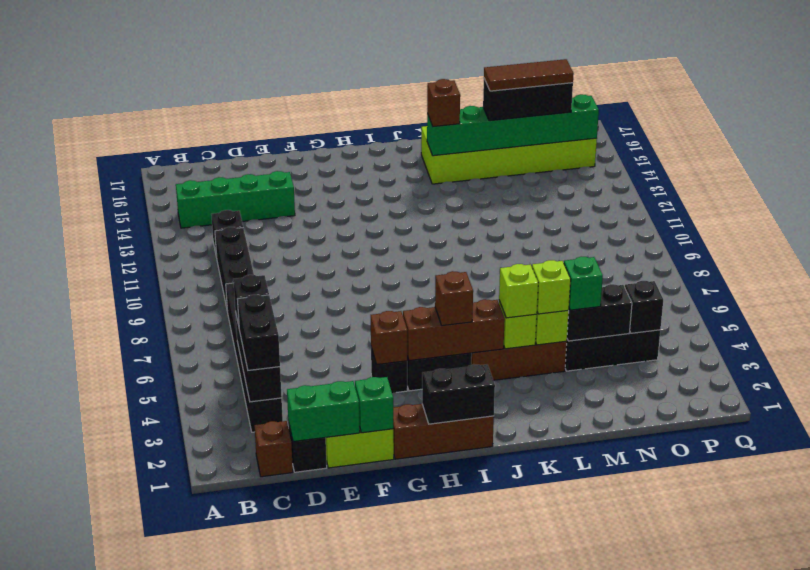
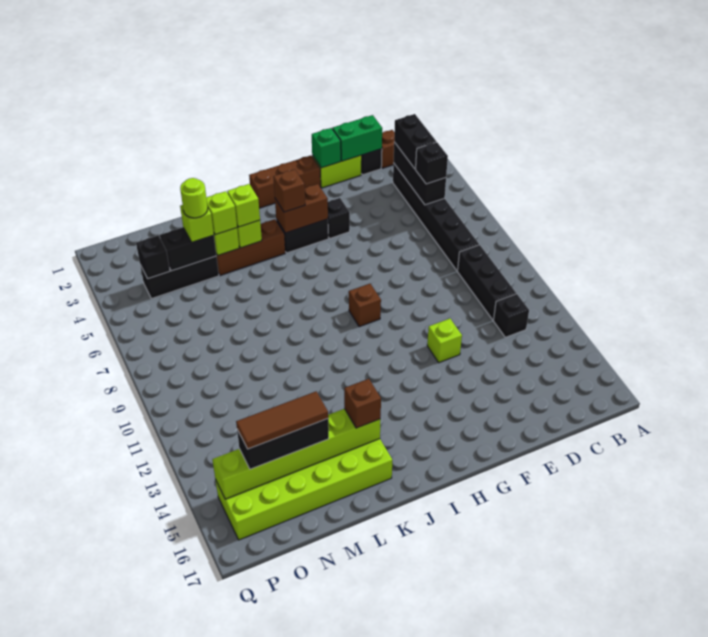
green 1x4 brick [176,171,295,228] -> none
none -> lime 1x1 brick [427,319,462,363]
brown 1x1 brick [371,311,407,365] -> brown 1x1 brick moved to [349,284,381,327]
black 1x2 brick [422,364,495,424] -> none
brown 1x3 brick [403,299,505,361] -> brown 1x2 brick [275,184,328,233]
green 1x6 brick [427,94,599,156] -> lime 1x6 brick [212,409,381,499]
green 1x1 brick [564,256,603,310] -> lime 1x1 brick [180,205,214,242]
none -> lime 1x1 round brick [180,178,208,218]

